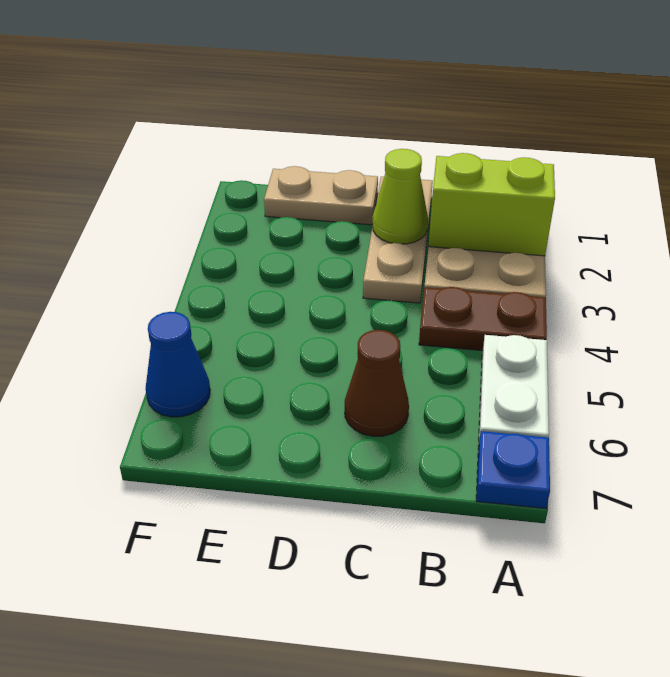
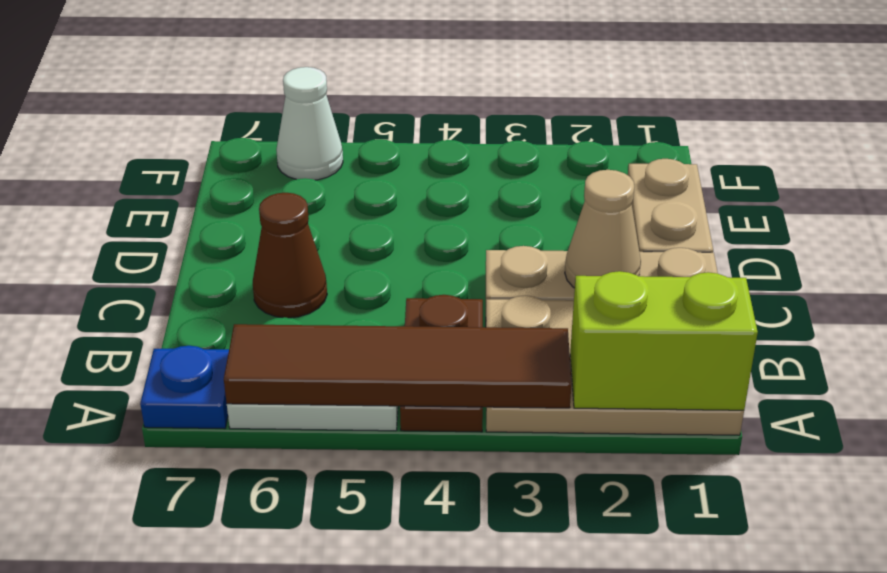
lime 1x2 brick [429,153,555,256] -> lime 1x2 brick turned to [570,271,758,410]
none -> brown 1x4 tile [224,324,572,408]
lime 1x1 cone [372,149,428,244] -> tan 1x1 cone [565,170,641,288]
blue 1x1 cone [146,312,210,417] -> white 1x1 cone [276,67,343,180]

